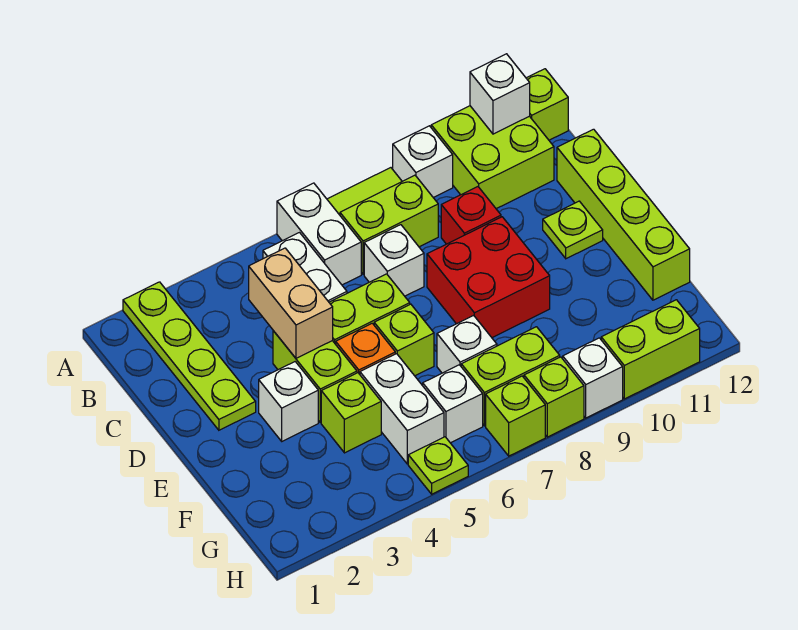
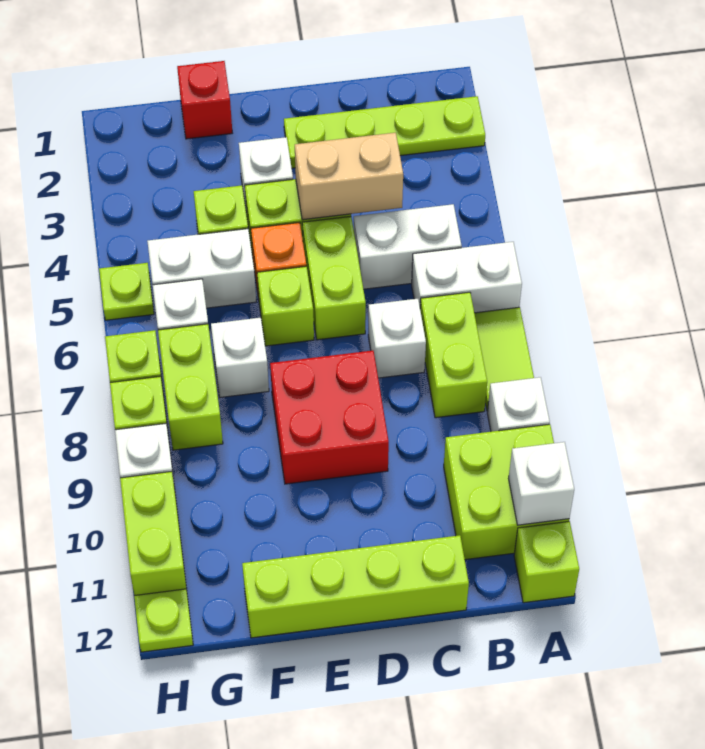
red 1x1 brick [441,187,501,244] -> red 1x1 brick moved to [177,61,232,139]
lime 1x1 plate [543,201,603,259] -> lime 1x1 plate moved to [134,589,193,652]

